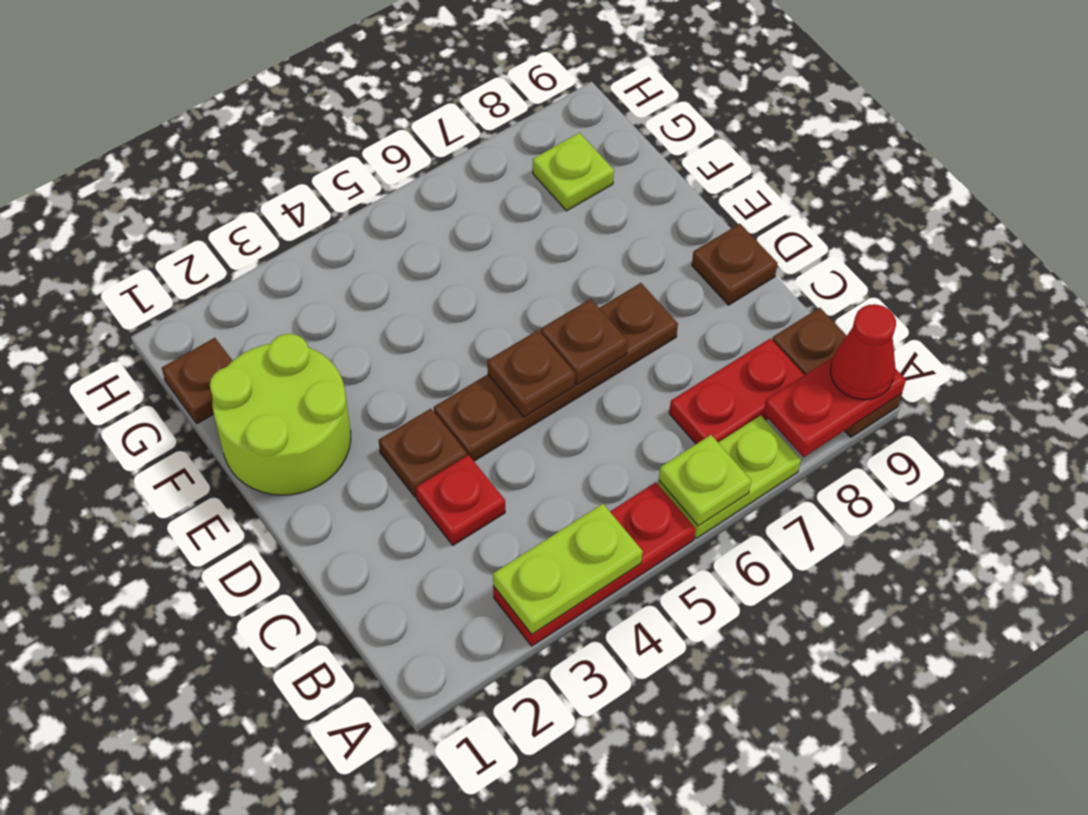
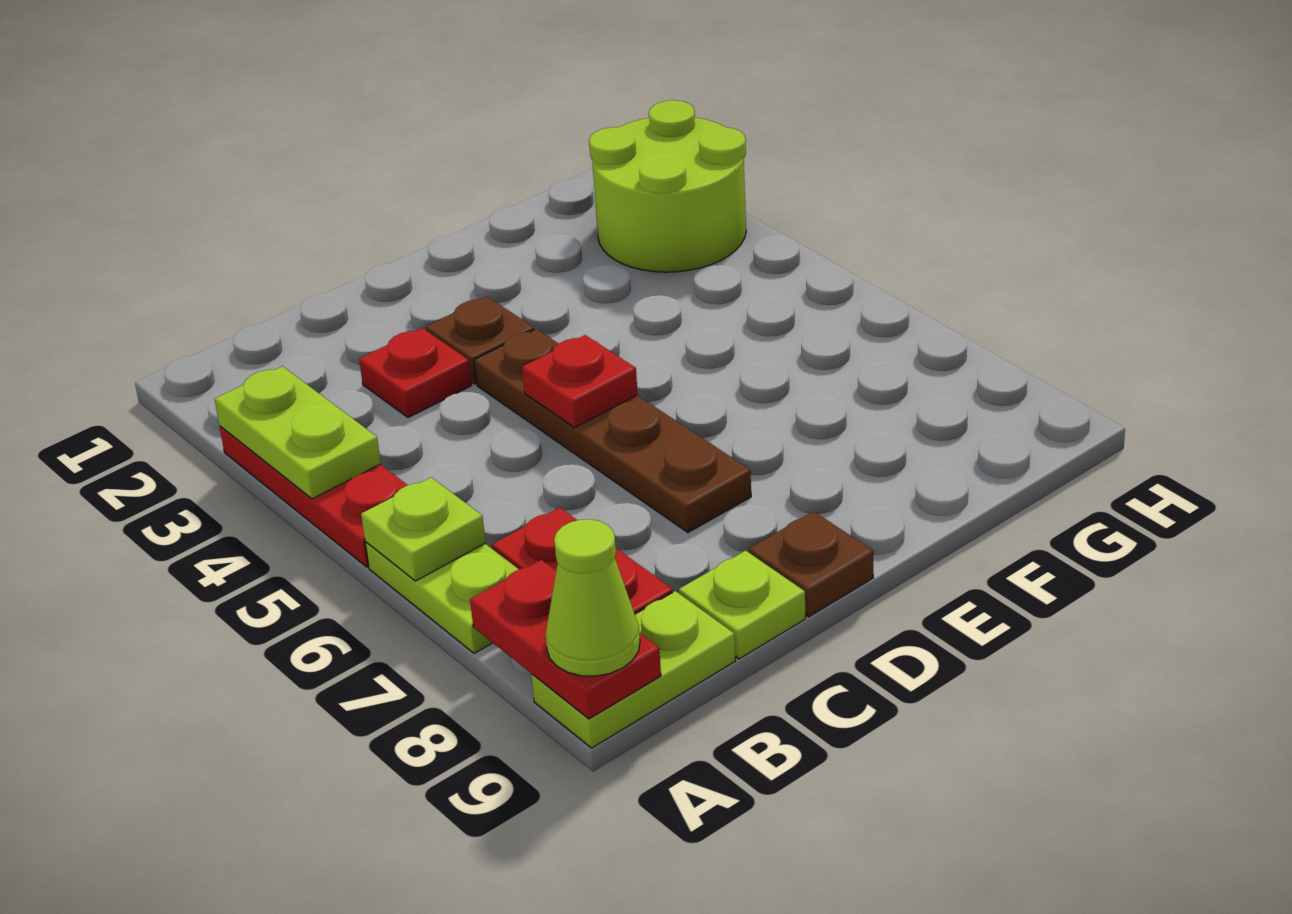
brown 1x2 plate [772,308,902,437] -> lime 1x2 plate [531,591,735,748]
red 1x1 cone [830,304,896,400] -> lime 1x1 cone [546,519,640,676]
brown 1x1 plate [487,330,575,417] -> red 1x1 plate [522,335,638,428]
brown 1x1 plate [541,299,628,385] -> none
lime 2x2 round brick [210,334,351,495] -> lime 2x2 round brick moved to [589,100,746,272]
brown 1x1 plate [162,338,232,424] -> none
lime 1x1 plate [533,133,614,211] -> lime 1x1 plate moved to [679,551,806,659]

